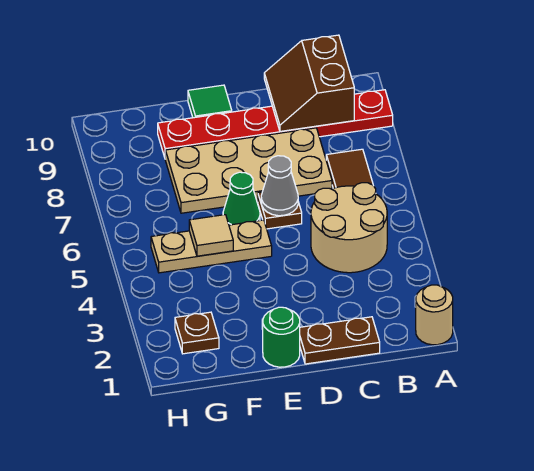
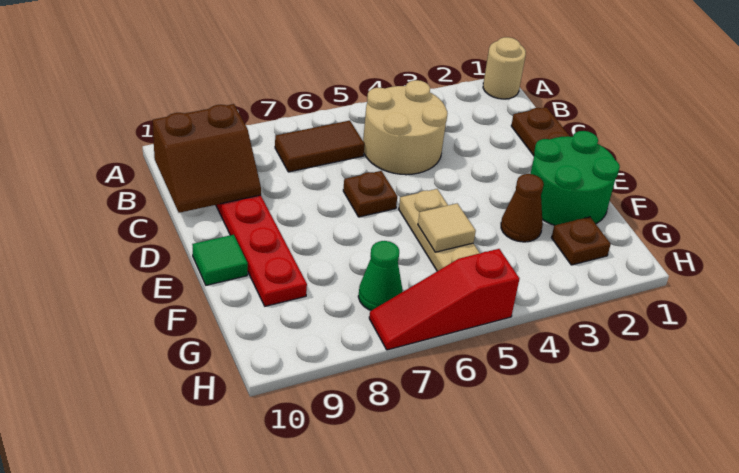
tan 2x4 plate [165,128,332,213] -> none
grey 1x1 cone [261,156,298,216] -> none
green 1x1 round brick [263,307,300,367] -> green 2x2 round brick [531,131,620,225]
green 1x1 cone [223,172,260,225] -> green 1x1 cone moved to [358,241,403,311]
none -> brown 1x1 cone [501,174,544,242]
none -> red 1x3 slope [369,249,519,350]

